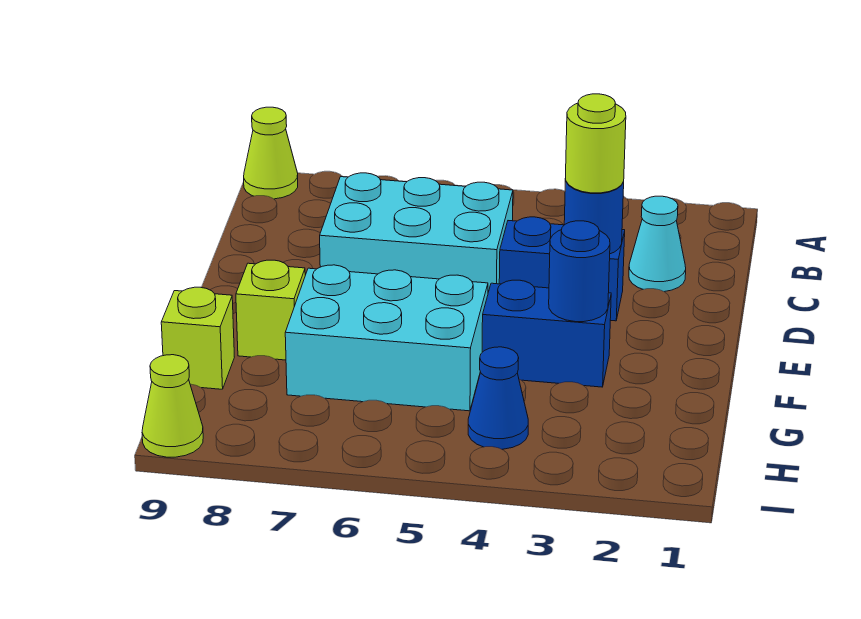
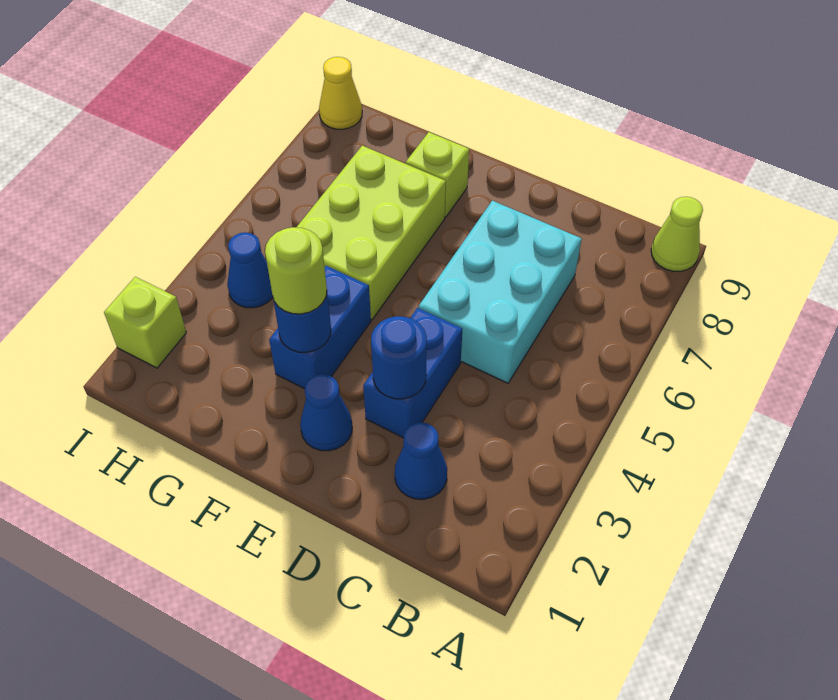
cyan 1x1 cone [629,196,686,292] -> blue 1x1 cone [394,422,447,499]
lime 1x1 round brick [566,94,626,193] -> lime 1x1 round brick moved to [265,227,327,314]
none -> blue 1x1 cone [300,374,352,451]
cyan 2x3 brick [285,265,488,411] -> lime 2x3 brick [296,145,446,319]
lime 1x1 brick [161,287,234,389] -> lime 1x1 brick moved to [104,277,186,368]
lime 1x1 cone [142,355,203,457] -> yellow 1x1 cone [319,57,362,129]

